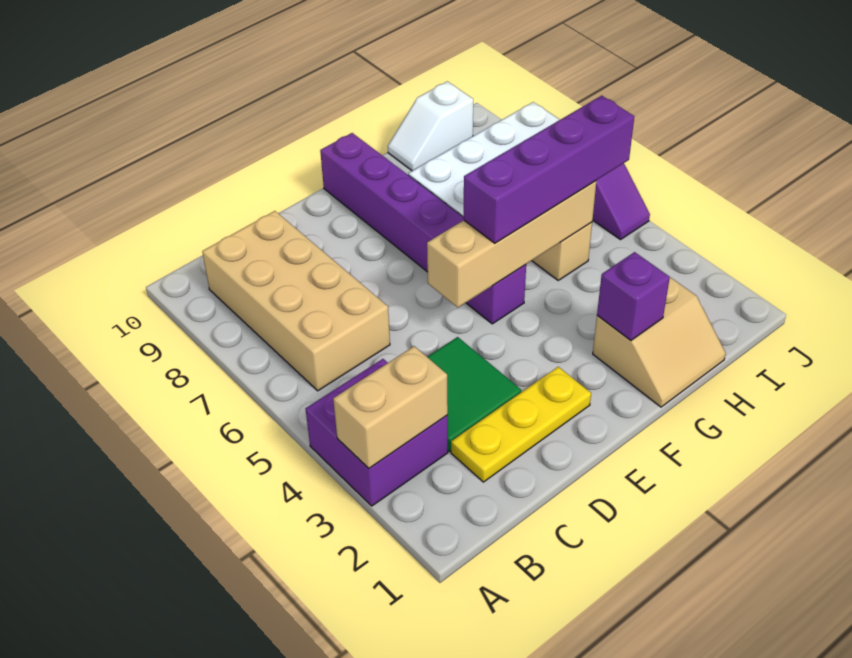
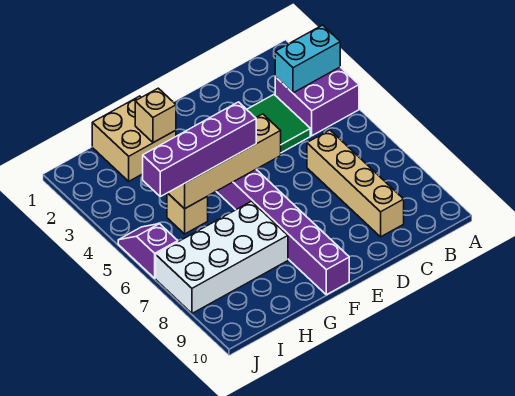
tan 1x2 brick [333,346,448,468] -> cyan 1x2 brick [275,25,340,93]
tan 2x4 brick [202,211,390,391] -> tan 1x4 brick [307,130,404,237]
yellow 1x3 plate [451,367,591,482] -> none
tan 2x2 slope [593,277,726,407] -> tan 2x2 brick [92,96,176,181]
purple 1x1 brick [597,252,670,340] -> tan 1x1 brick [135,88,176,143]
white 1x2 slope [388,81,473,171] -> none

